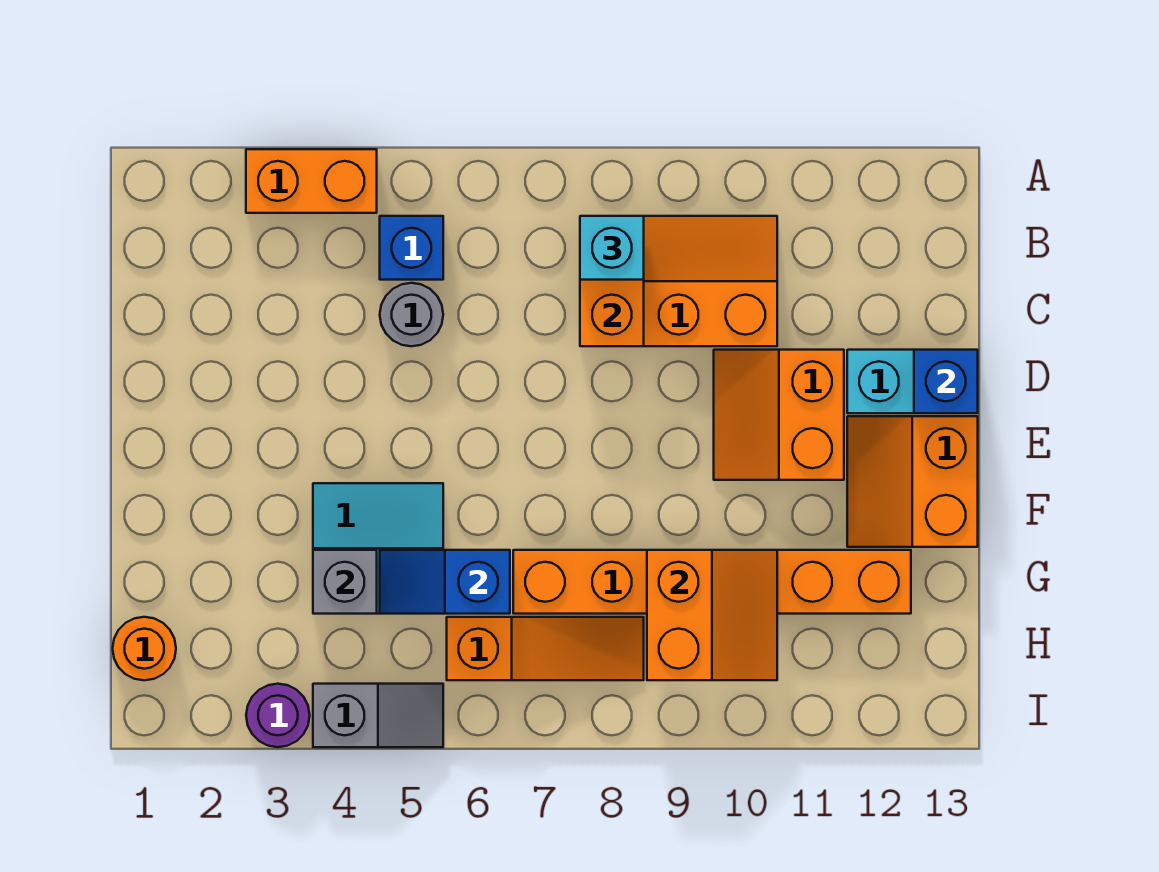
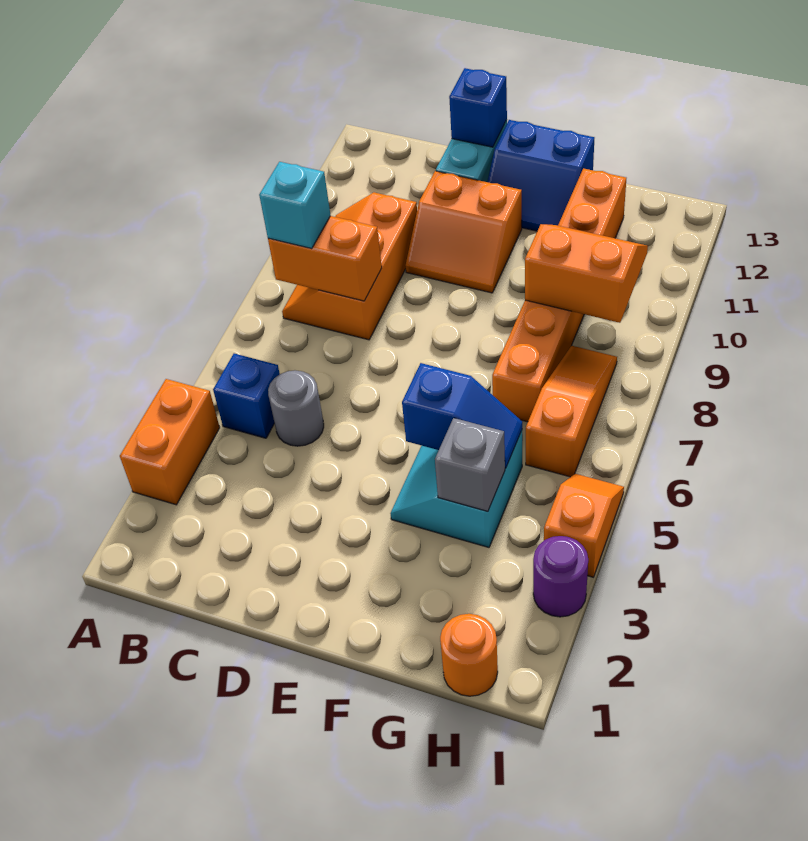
orange 2x2 slope [847,416,978,547] -> blue 2x2 slope [487,120,594,231]
blue 1x2 slope [380,550,510,614] -> blue 1x2 slope turned to [402,363,522,468]
grey 1x2 slope [313,684,443,747] -> orange 1x2 slope [544,474,624,577]

